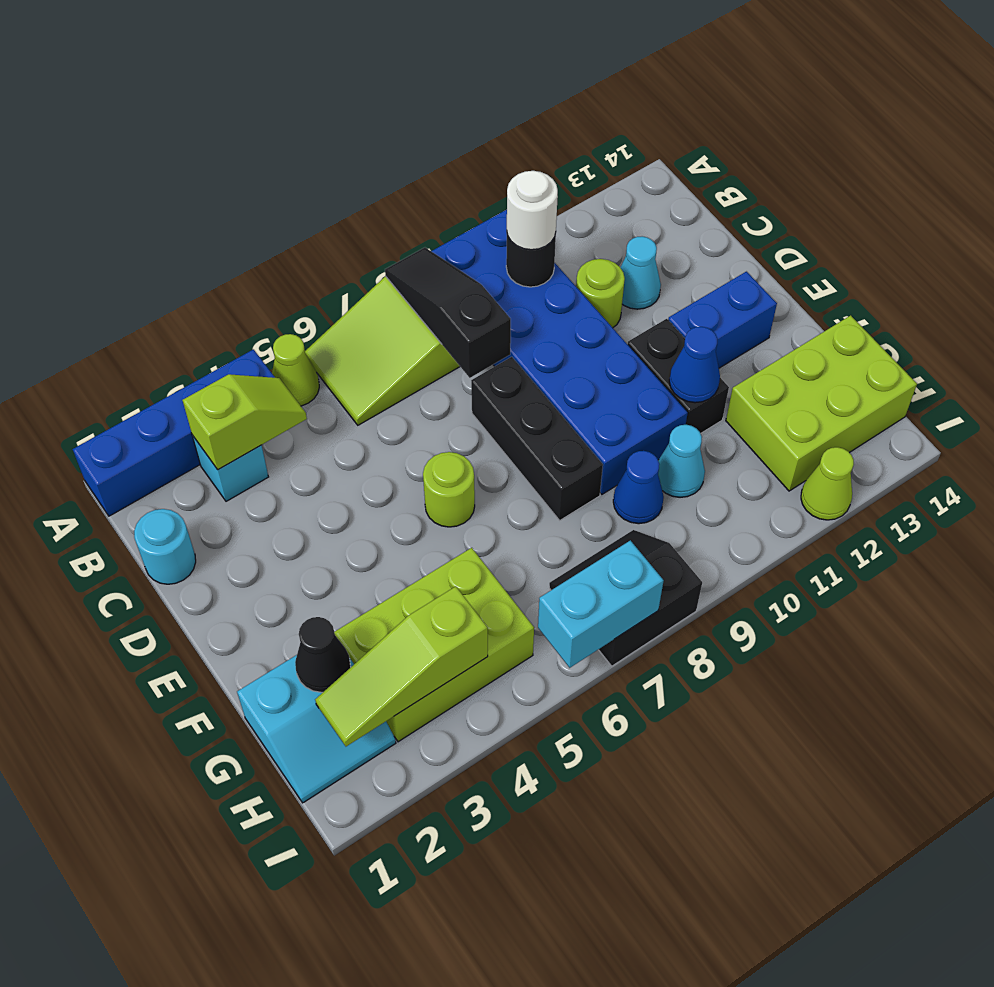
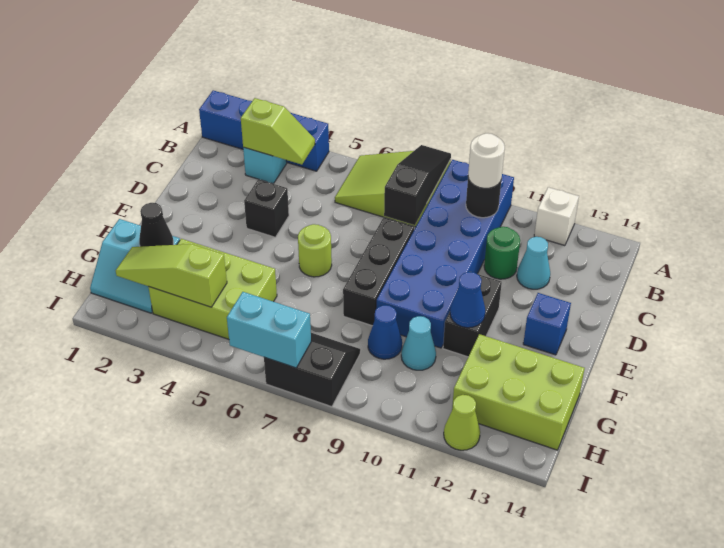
lime 1x1 cone [272,334,319,406] -> none
none -> white 1x1 brick [534,187,579,246]
cyan 1x1 round brick [134,509,196,584] -> none
lime 1x1 round brick [576,259,625,328] -> green 1x1 round brick [484,227,520,279]
none -> black 1x1 brick [244,179,289,237]
blue 1x2 brick [668,272,777,368] -> blue 1x1 brick [523,293,571,355]

